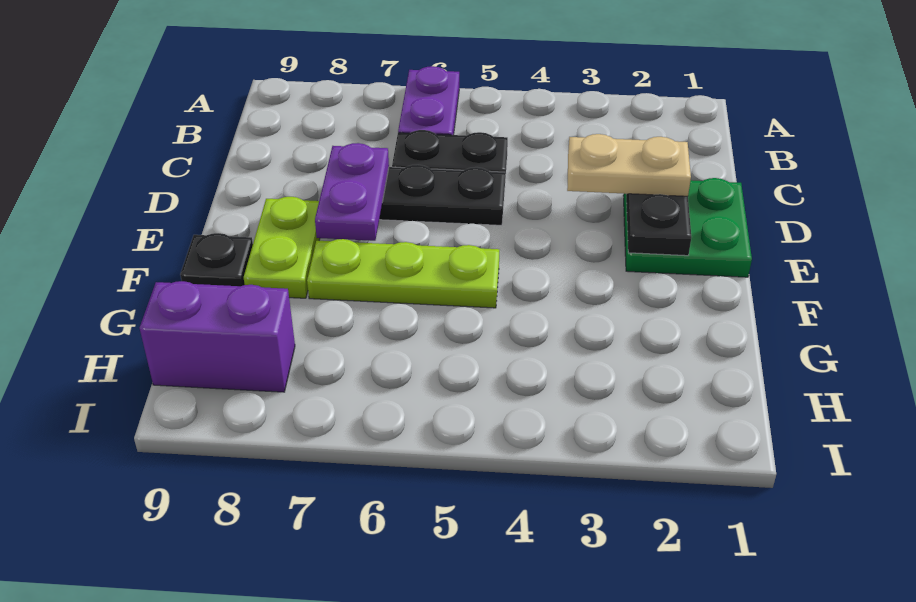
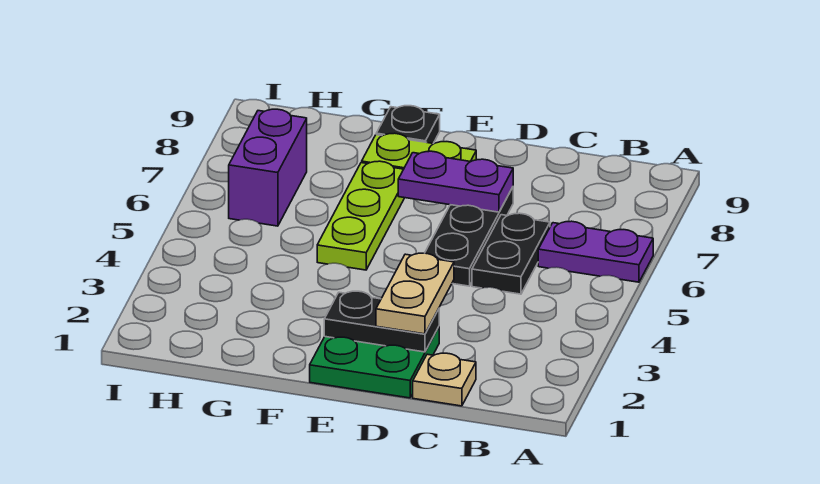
none -> tan 1x1 plate [413,353,476,406]
purple 1x2 brick [140,281,295,392] -> purple 1x2 brick moved to [229,109,307,226]

